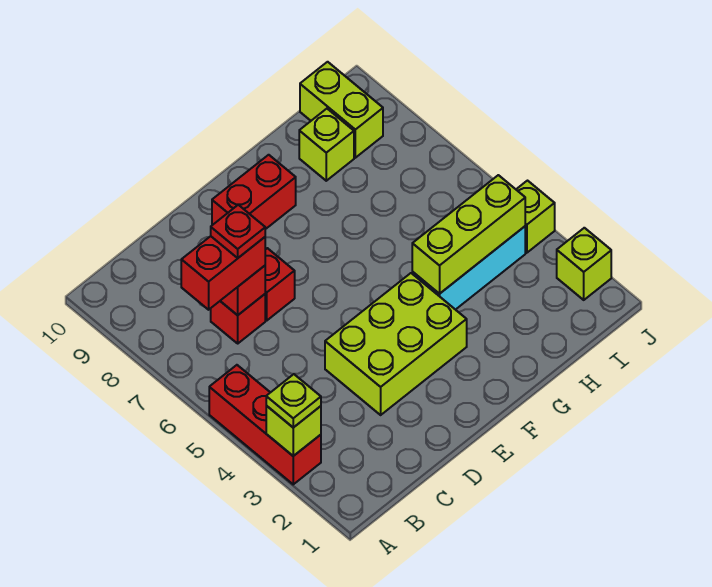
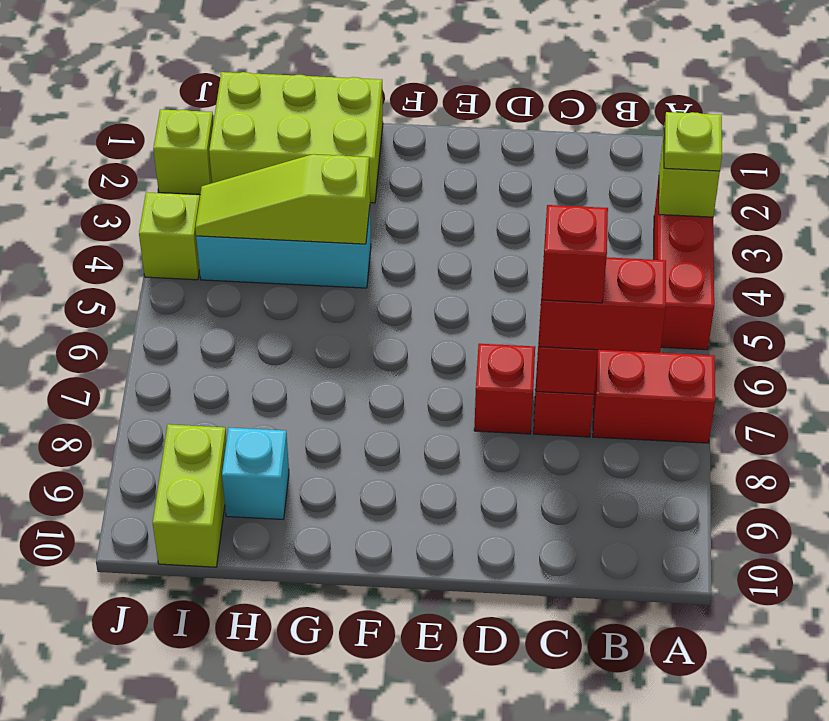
red 1x1 plate [211,205,265,258] -> red 1x1 brick [542,205,608,303]
lime 2x3 brick [325,273,467,415] -> lime 2x3 brick moved to [209,72,383,203]
red 1x2 brick [212,155,296,229] -> red 1x2 brick moved to [593,350,715,443]
lime 1x3 brick [412,175,525,294] -> lime 1x3 slope [195,154,370,244]
lime 1x1 brick [299,109,354,181] -> cyan 1x1 brick [222,428,289,519]

